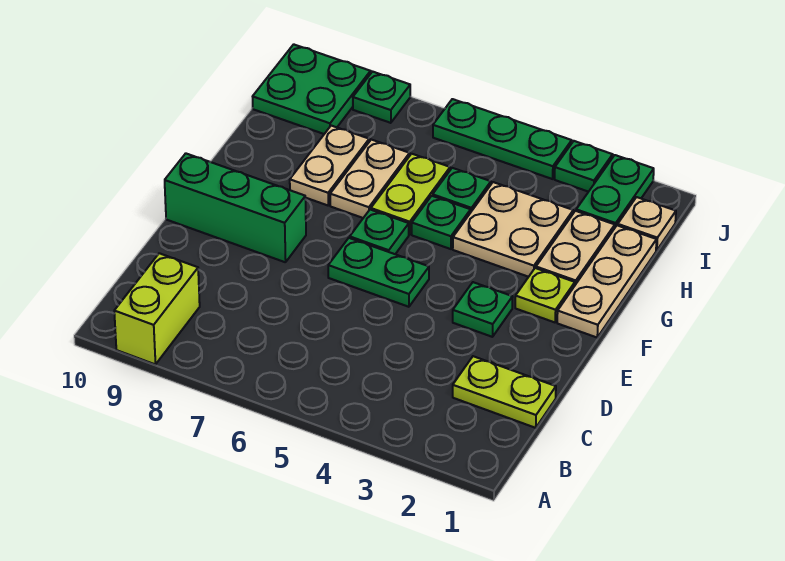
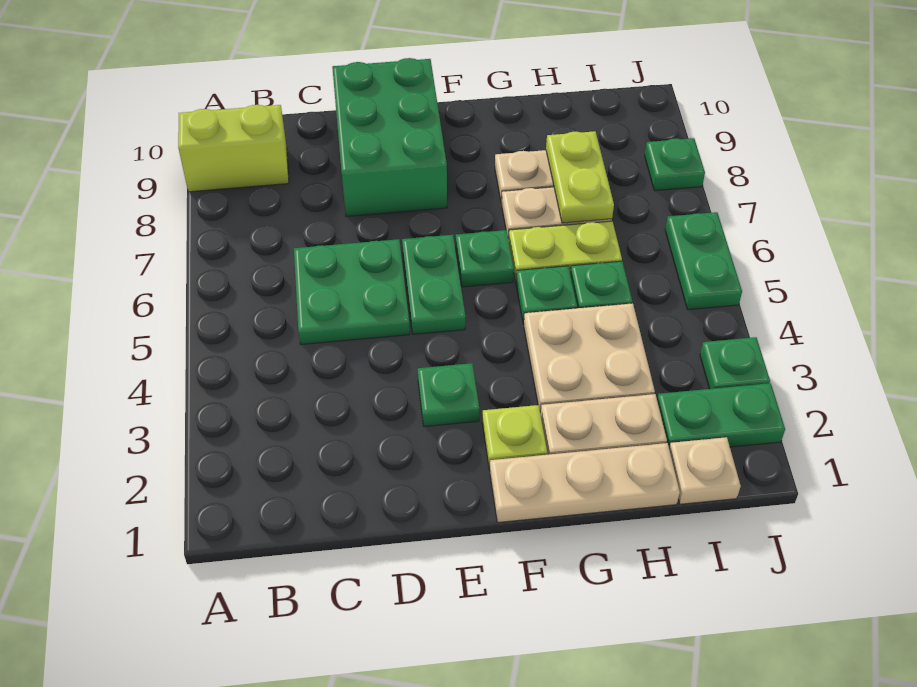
lime 1x2 plate [453,356,556,428] -> lime 1x2 plate moved to [546,131,614,223]
green 1x3 brick [165,153,306,262] -> green 2x3 brick [332,58,447,216]
green 2x2 plate [253,44,371,134] -> green 2x2 plate moved to [294,239,410,344]
green 1x3 plate [433,99,572,179] -> green 1x2 plate [665,212,742,310]

